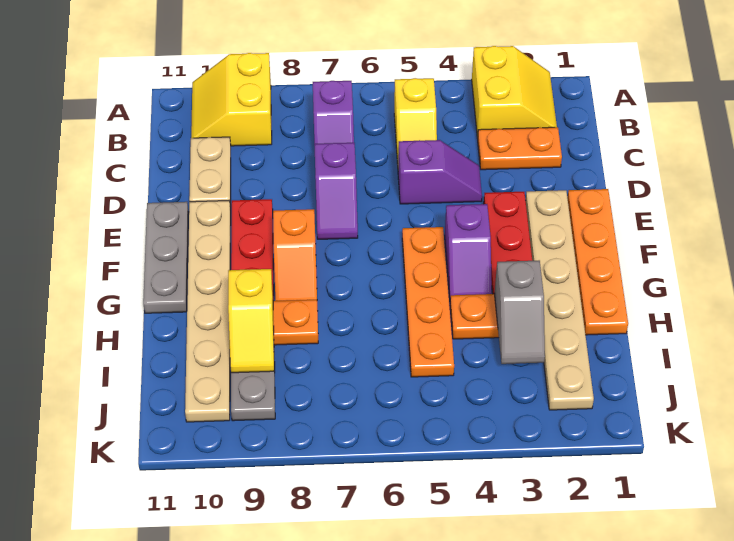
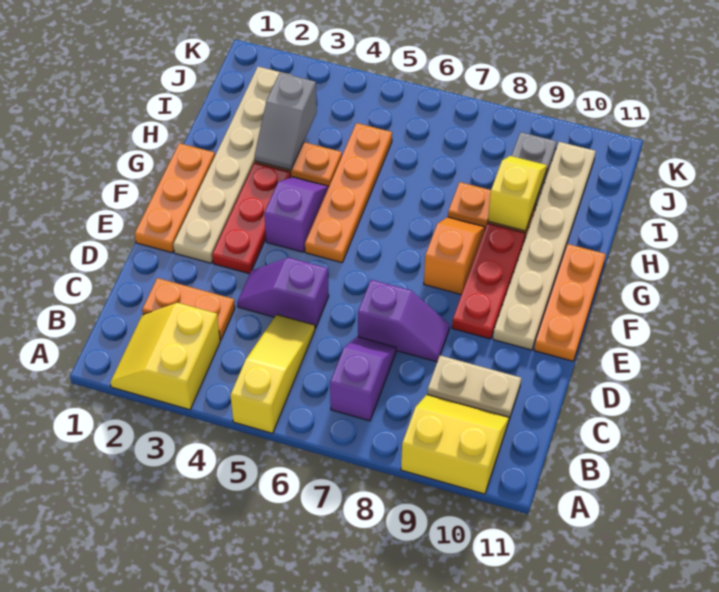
yellow 2x2 slope [191,53,272,146] -> yellow 2x2 slope turned to [401,394,509,494]
yellow 1x2 slope [394,78,437,164] -> yellow 1x3 slope [230,315,315,433]
tan 1x2 plate [189,137,231,208] -> tan 1x2 plate turned to [427,355,521,419]
purple 1x2 slope [314,143,358,239] -> purple 1x2 slope turned to [358,280,450,362]
orange 1x4 plate [567,189,628,335] -> orange 1x3 plate [135,143,215,253]
grey 1x3 plate [143,202,189,313] -> orange 1x3 plate [534,244,606,361]
grey 1x2 slope [494,261,545,364] -> grey 1x2 slope turned to [255,73,317,170]

